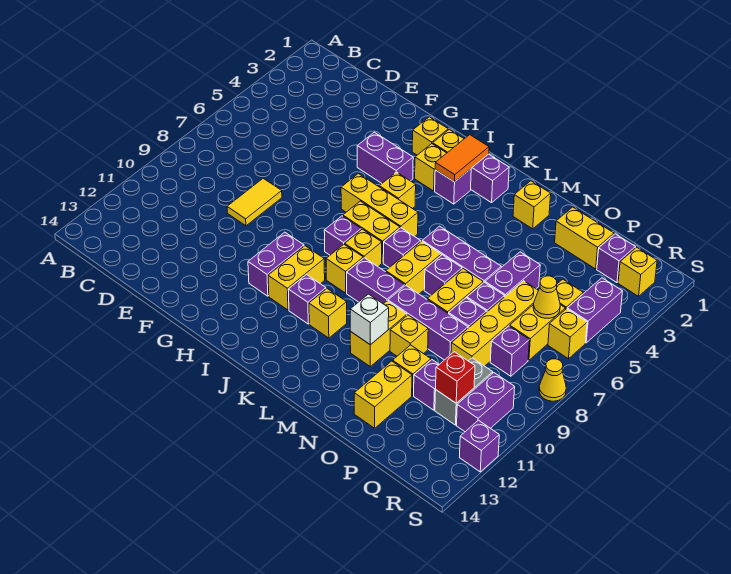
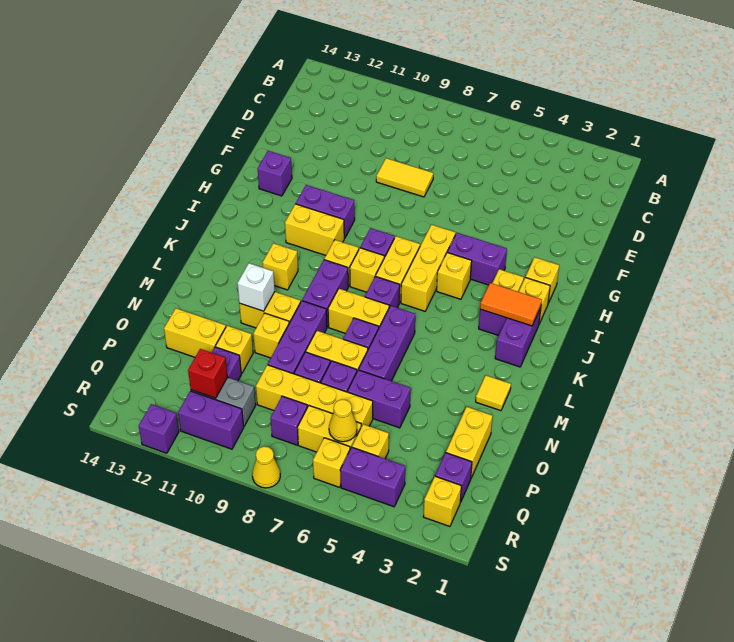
purple 1x2 brick [357,132,413,183] -> purple 1x2 brick turned to [447,233,507,285]
purple 1x1 brick [288,275,326,324] -> purple 1x1 brick moved to [258,151,292,196]
yellow 1x1 brick [513,181,551,229] -> yellow 1x1 tile [476,375,511,411]

